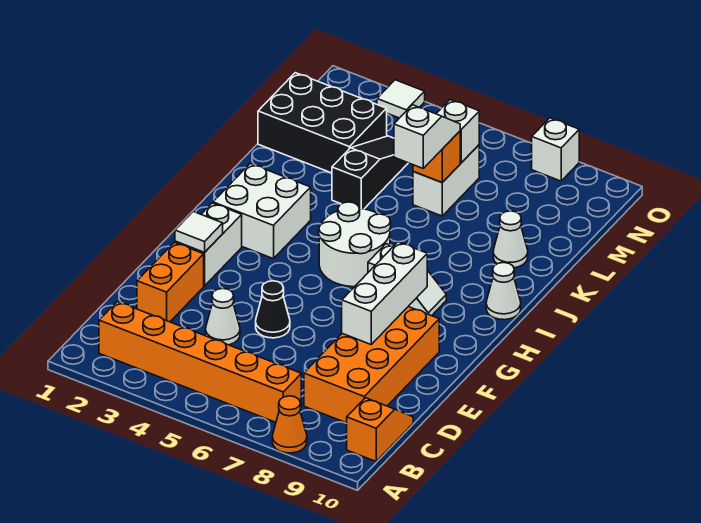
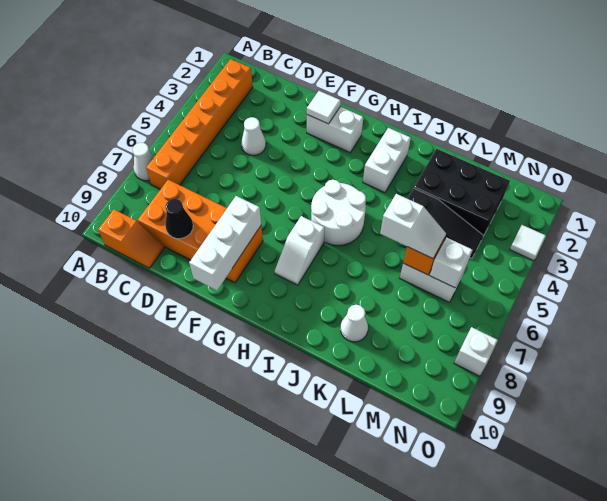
orange 1x1 cone [272,396,307,453] -> none
orange 1x2 brick [137,242,204,322] -> none
black 1x1 cone [256,281,290,338] -> black 1x1 cone moved to [165,199,193,239]
white 1x3 brick [342,242,427,344] -> white 1x3 brick turned to [189,196,261,290]
white 2x2 brick [213,164,311,259] -> white 1x2 brick [363,128,411,193]
white 1x1 cone [486,263,521,320] -> white 1x1 cone moved to [132,143,154,181]
black 2x3 brick [258,73,387,173] -> black 2x3 brick turned to [414,149,510,236]

